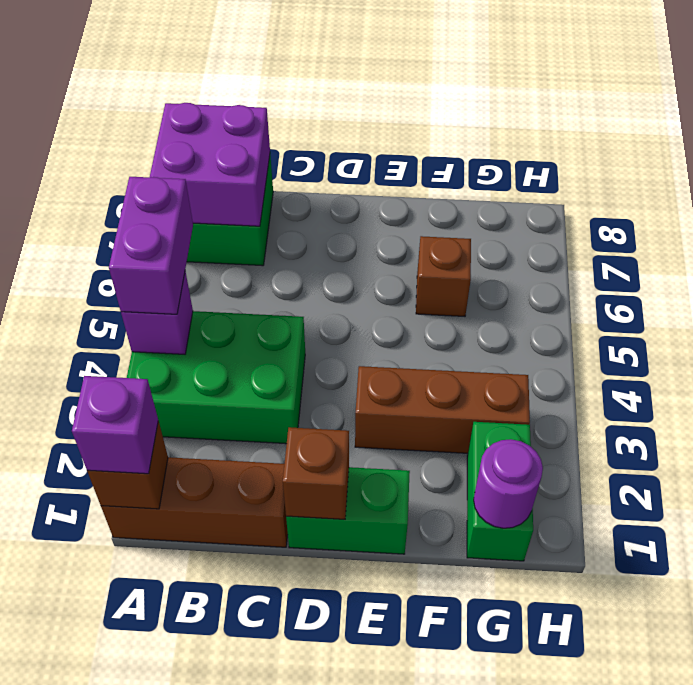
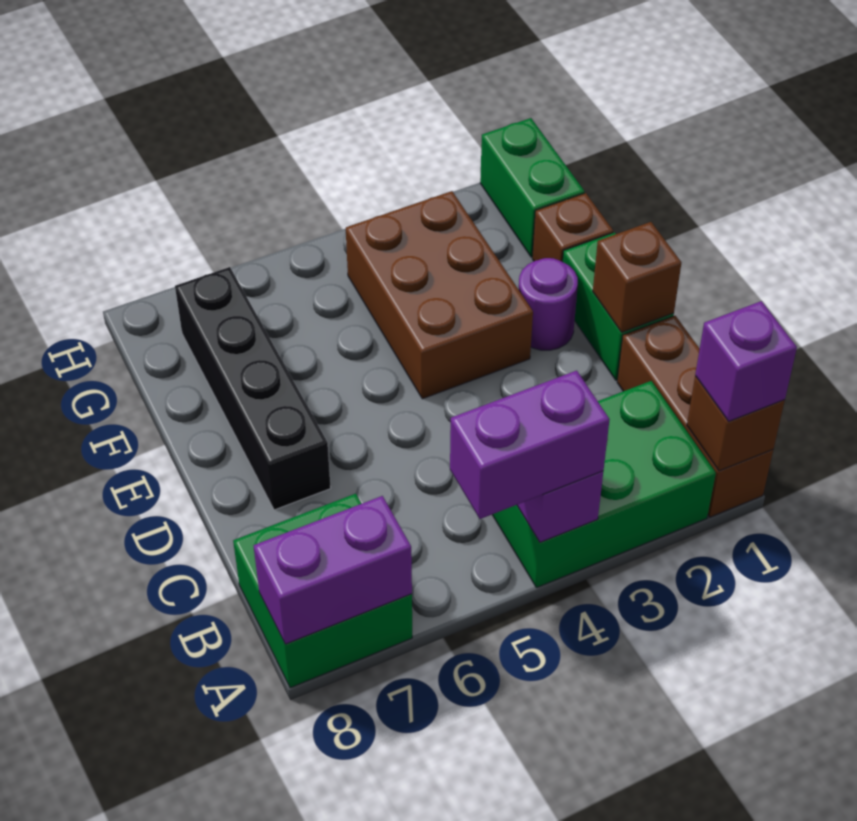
green 2x3 brick [127,311,305,444] -> green 2x3 brick turned to [492,381,716,588]
purple 2x2 brick [150,103,270,226] -> purple 1x2 brick [254,496,412,644]
none -> black 1x4 brick [175,267,331,510]
brown 1x3 brick [355,366,530,453] -> brown 2x3 brick [346,191,533,399]
brown 1x1 brick [416,236,471,316] -> brown 1x1 brick moved to [532,193,613,262]
green 1x2 brick [467,422,533,561] -> green 1x2 brick turned to [480,118,585,257]
purple 1x1 round brick [474,439,543,528] -> purple 1x1 round brick moved to [519,258,578,350]

